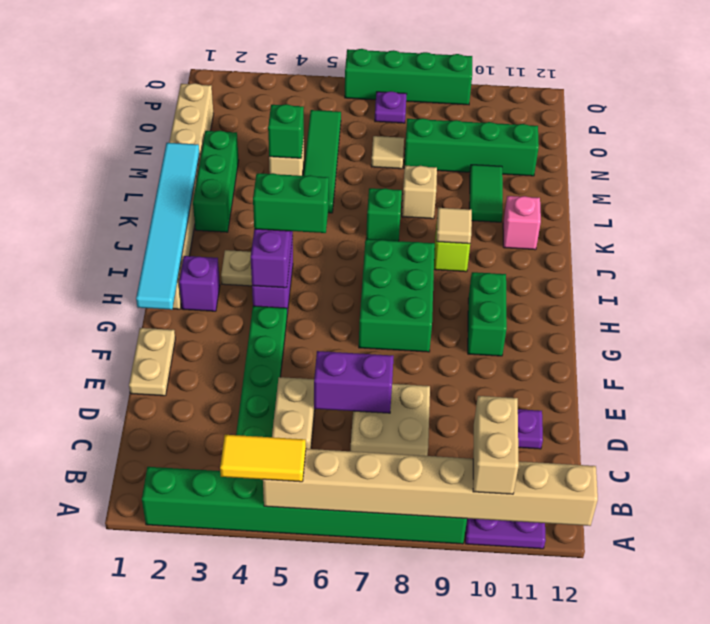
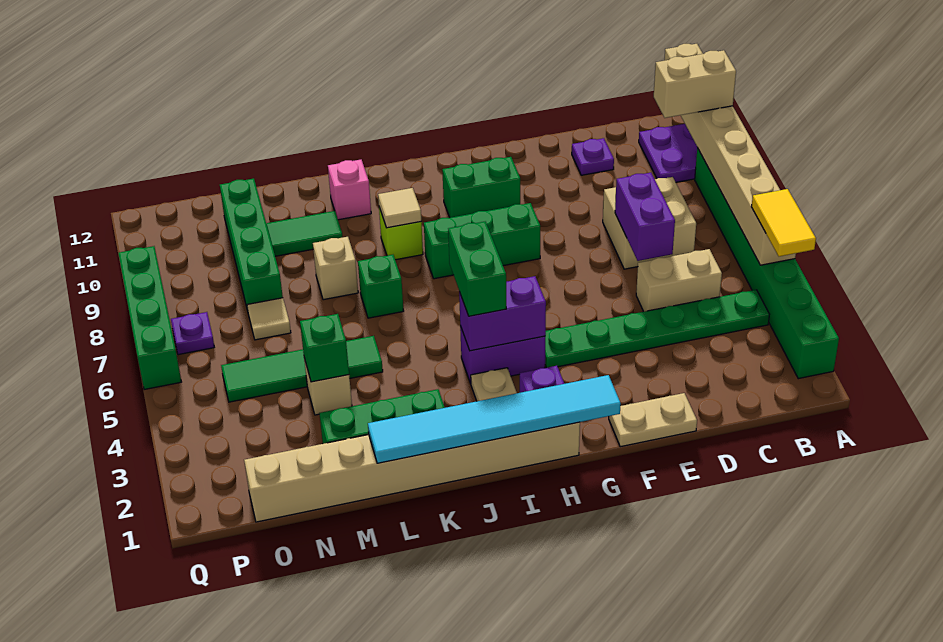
green 2x3 brick [359,239,435,352] -> green 1x3 brick [424,203,540,279]

